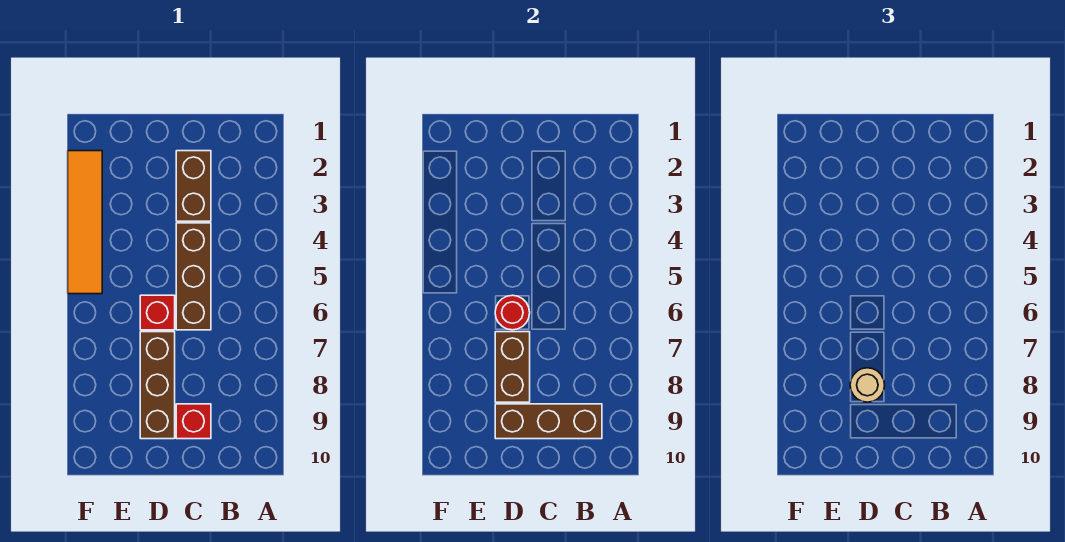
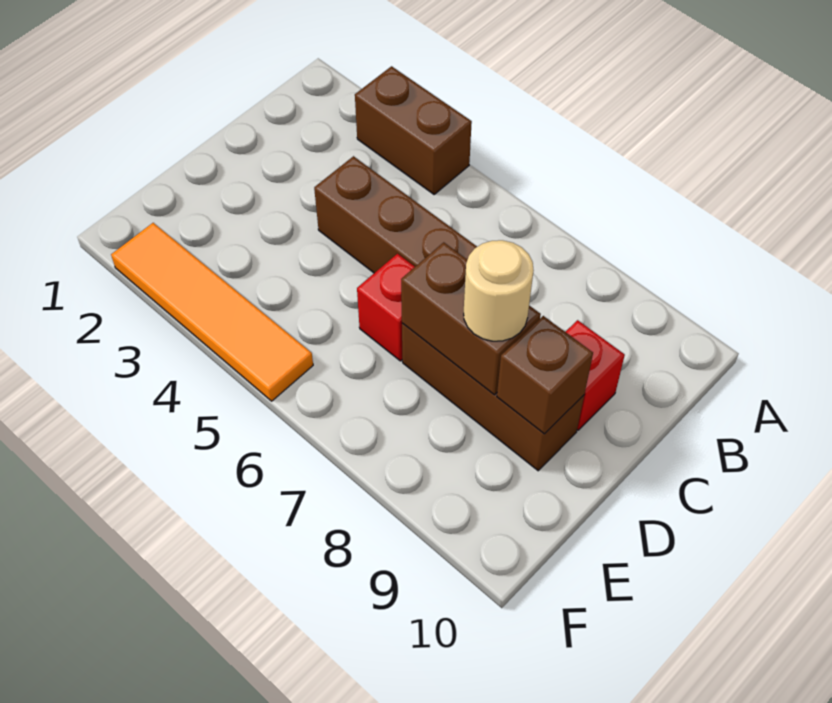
brown 1x3 brick [495,404,602,439] -> brown 1x1 brick [497,316,593,434]
brown 1x2 brick [176,151,211,221] -> brown 1x2 brick moved to [355,66,472,194]
red 1x1 round brick [495,295,530,330] -> none

